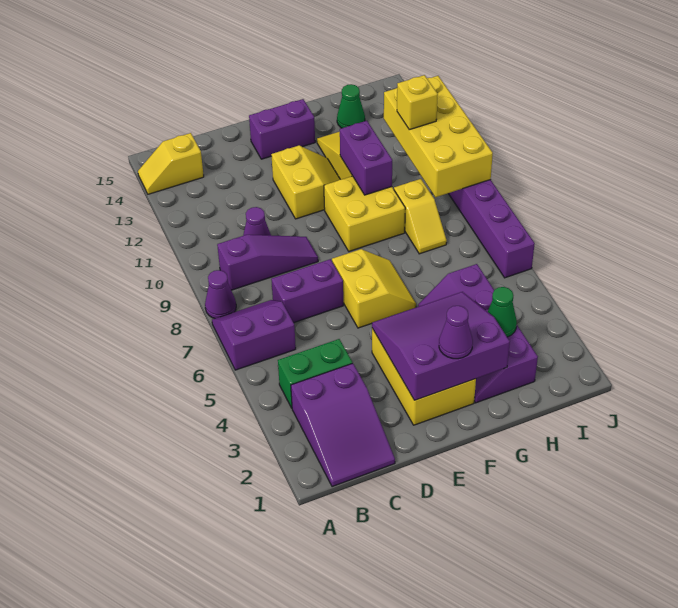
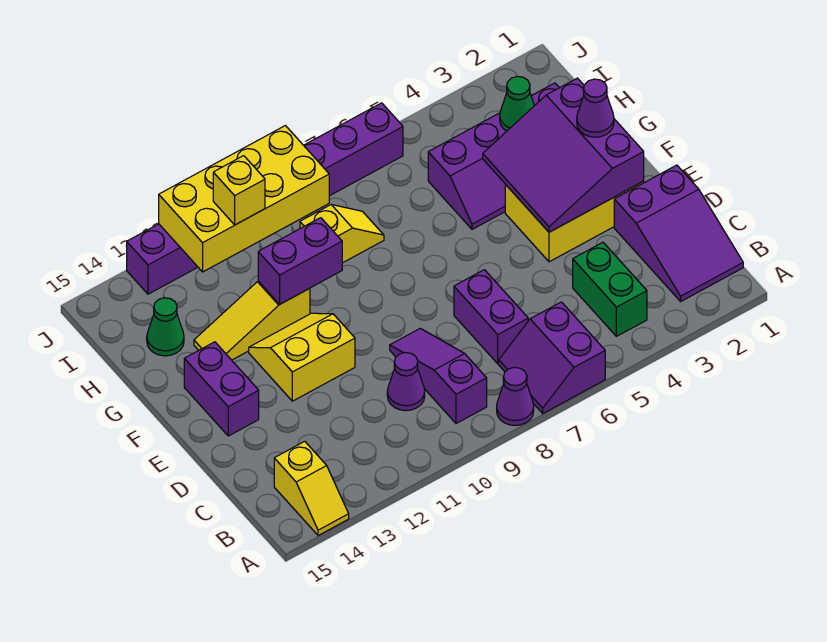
purple 2x3 slope [291,363,395,487] -> purple 2x3 slope turned to [614,165,743,301]
yellow 2x2 slope [332,249,416,328] -> none
yellow 2x2 brick [324,176,405,251] -> none

